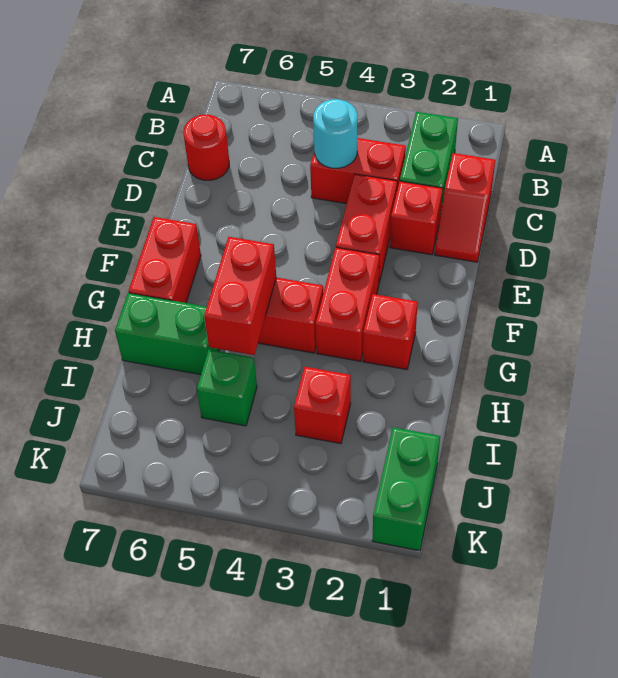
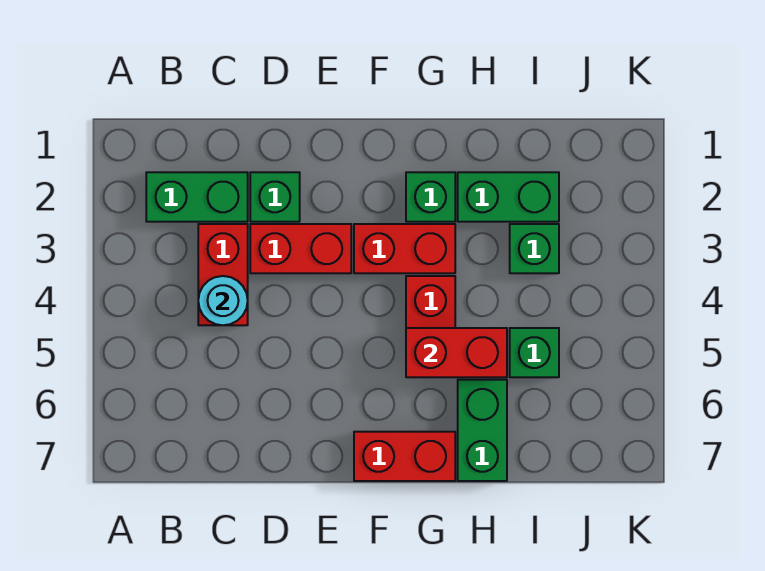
red 1x2 slope [435,153,495,262] -> none
red 1x1 round brick [183,115,229,180] -> none
red 1x1 brick [390,181,443,255] -> green 1x1 brick [250,172,300,222]
red 1x1 brick [363,294,418,370] -> green 1x1 brick [406,172,455,222]
red 1x1 brick [294,367,351,444] -> green 1x1 brick [510,224,559,273]
green 1x2 brick [372,427,440,551] -> green 1x2 brick moved to [458,172,559,222]

